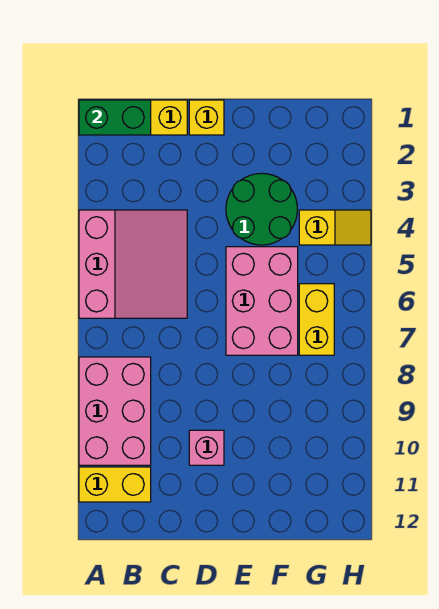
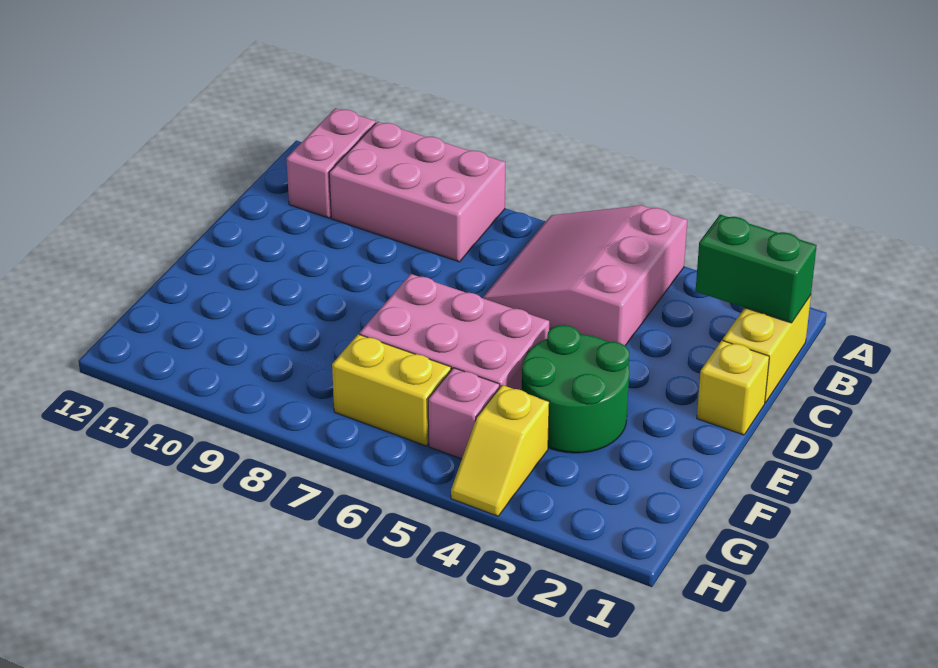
green 1x2 brick [79,100,151,135] -> green 1x2 brick turned to [696,215,817,323]
pink 3x3 slope [79,210,187,318] -> pink 3x3 slope turned to [483,205,687,346]
yellow 1x2 brick [79,467,151,502] -> pink 1x2 brick [286,108,376,218]
pink 1x1 brick [189,430,224,465] -> pink 1x1 brick moved to [428,368,500,459]

